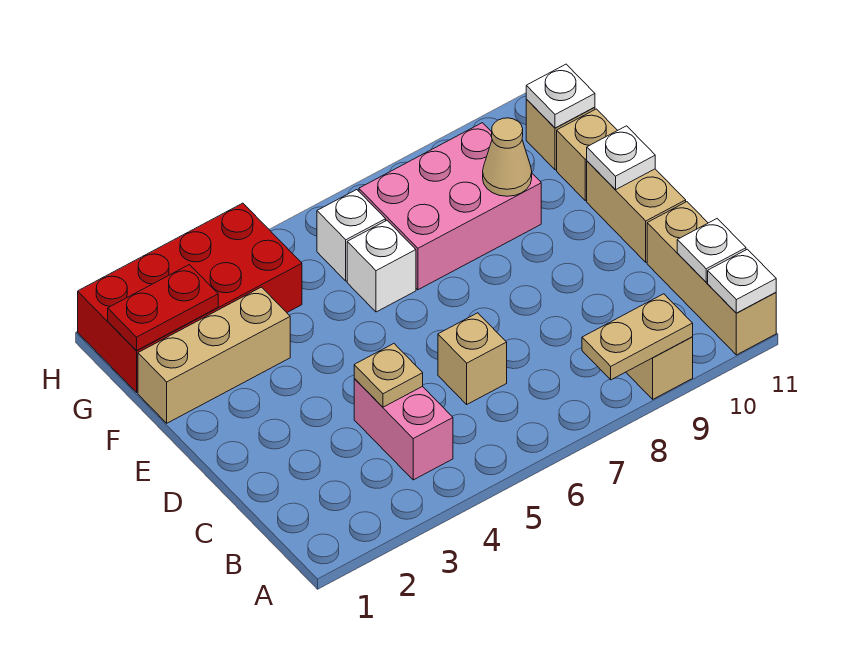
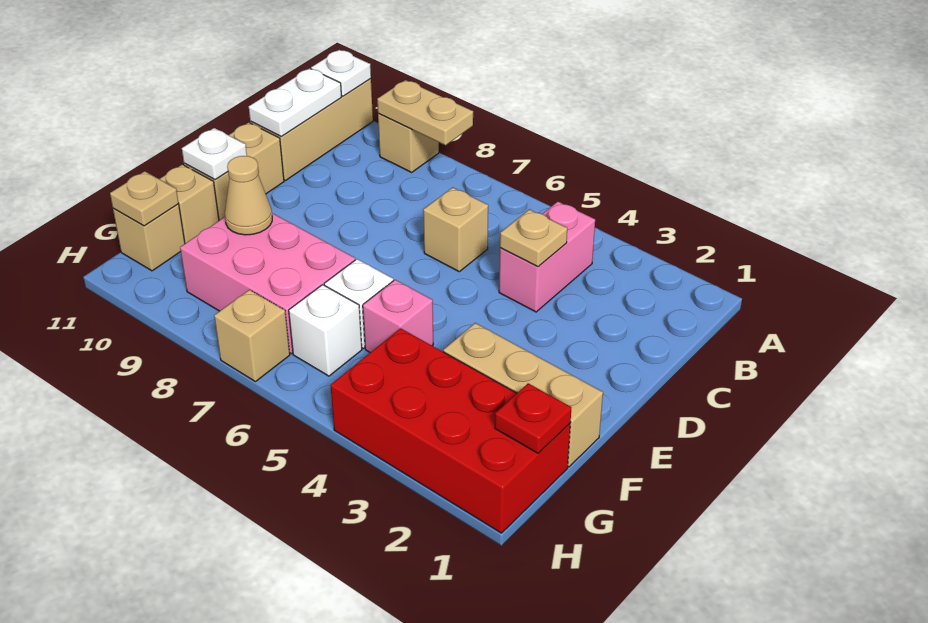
white 1x1 plate [677,219,746,282] -> white 1x2 plate [249,68,341,137]
none -> pink 1x1 brick [363,280,433,352]
red 1x2 plate [108,265,218,350] -> red 1x1 plate [495,383,571,453]
white 1x1 plate [526,64,595,128] -> tan 1x1 plate [110,171,179,226]
none -> tan 1x1 brick [214,290,290,382]

